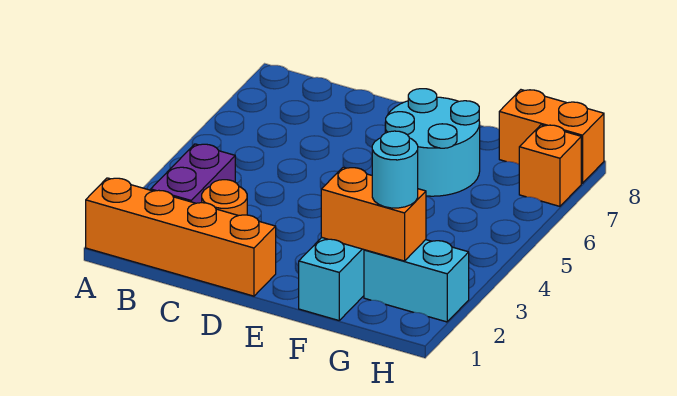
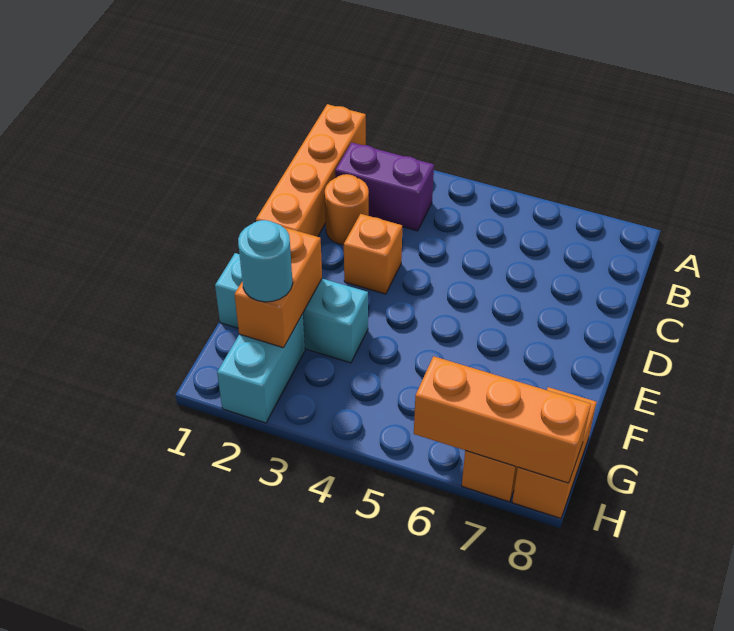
none -> orange 1x1 brick [344,214,402,294]
cyan 2x2 round brick [385,89,480,196] -> none
none -> orange 1x3 brick [414,356,591,483]

